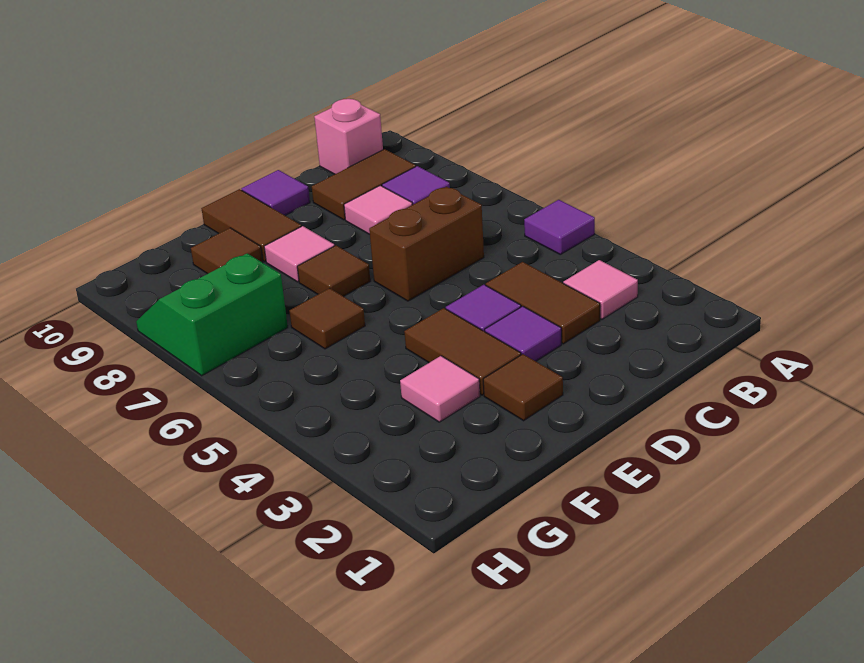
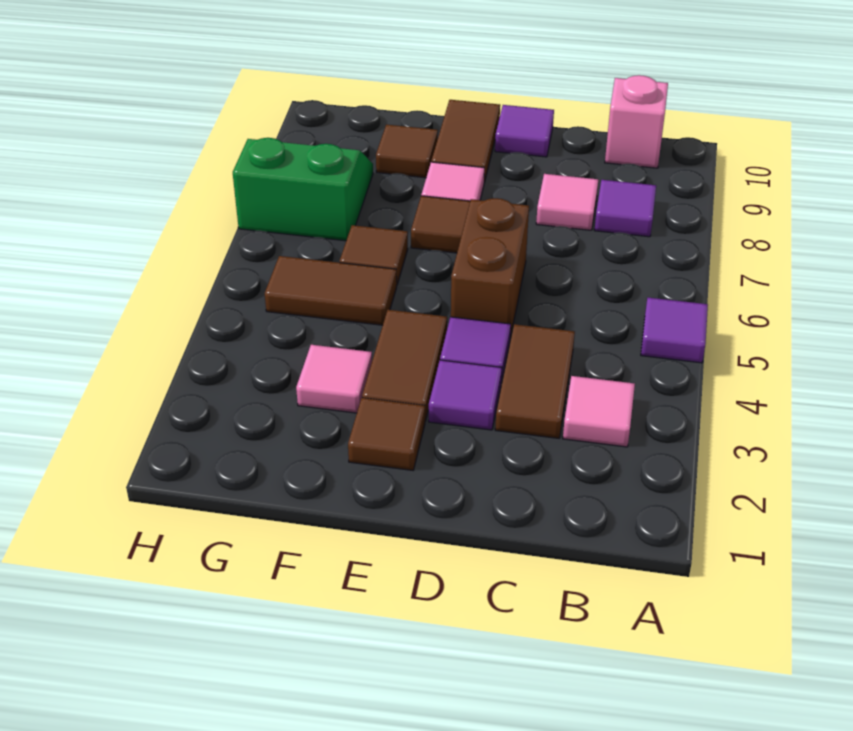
brown 1x2 tile [312,149,416,220] -> brown 1x2 tile moved to [265,256,397,325]
brown 1x2 brick [369,187,484,301] -> brown 1x2 brick turned to [451,198,529,338]

